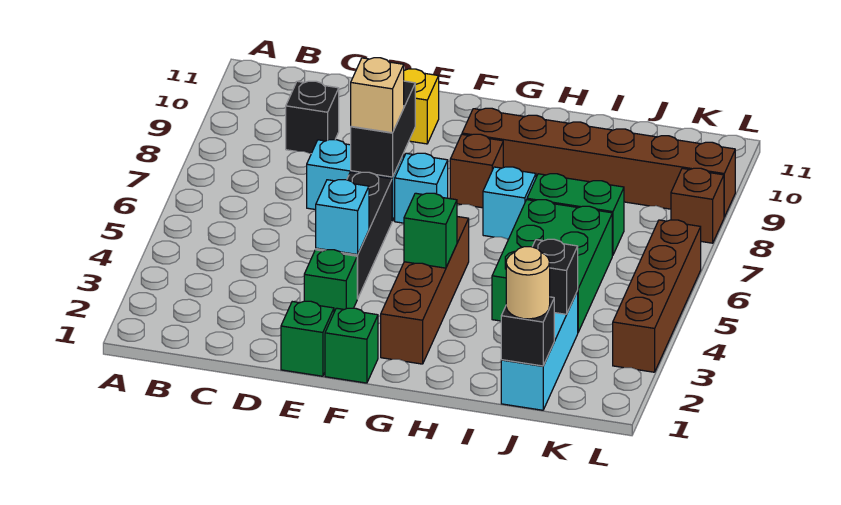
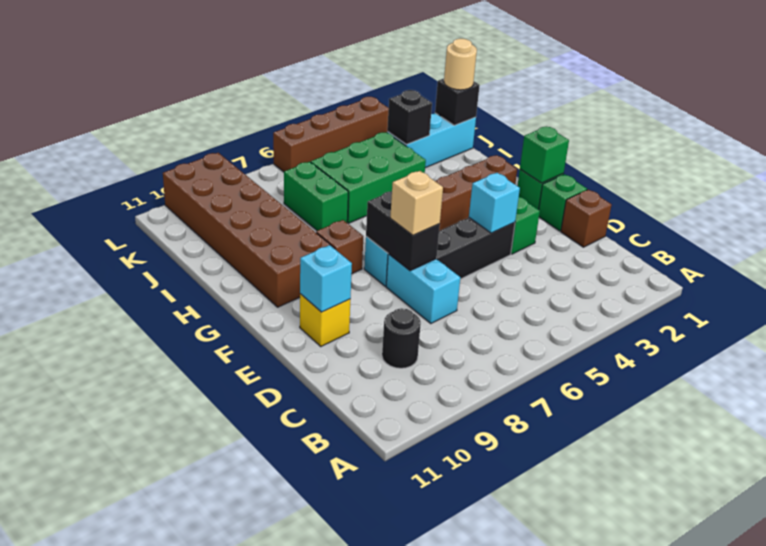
black 1x1 brick [286,81,339,154] -> black 1x1 round brick [382,308,421,368]
black 1x2 brick [351,81,415,177] -> black 1x2 brick turned to [366,191,440,271]
green 1x1 brick [404,193,457,268] -> green 1x1 brick moved to [520,127,569,183]
brown 1x6 brick [462,108,735,217] -> brown 2x6 brick [163,153,335,307]
cyan 1x1 brick [483,167,536,239] -> cyan 1x1 brick moved to [300,245,352,312]
brown 1x1 brick [671,168,724,243] -> brown 1x1 brick moved to [561,190,611,247]

